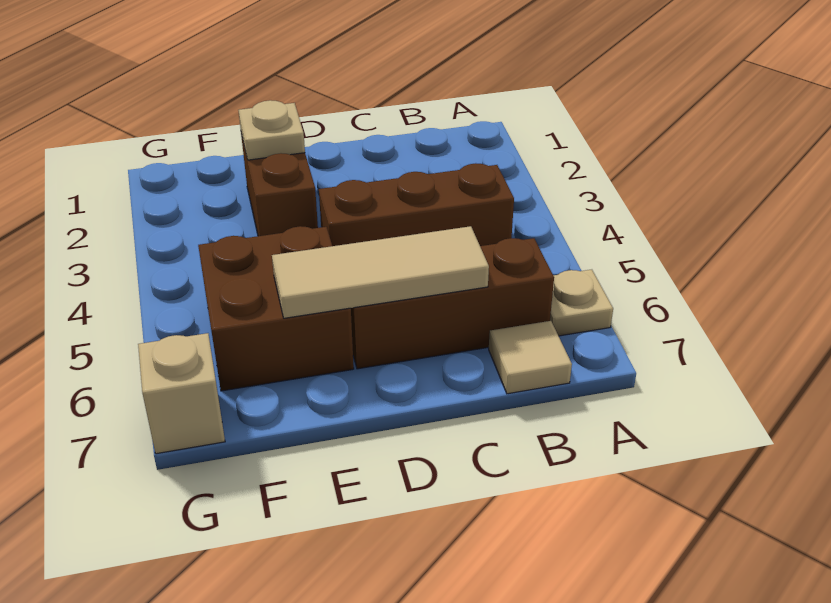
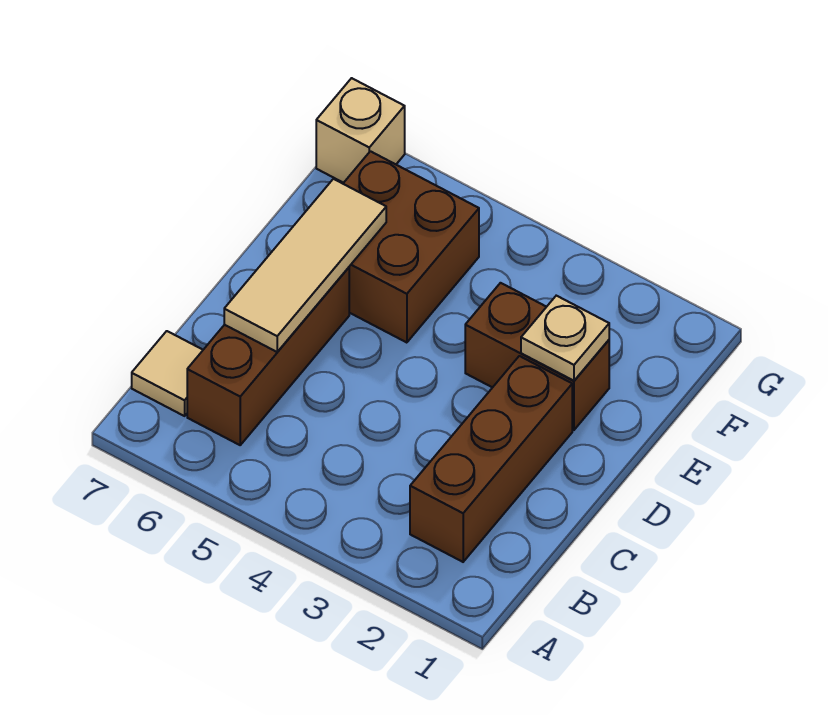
tan 1x1 plate [550,270,613,336] -> none
brown 1x3 brick [319,163,514,246] -> brown 1x3 brick moved to [410,356,572,562]

